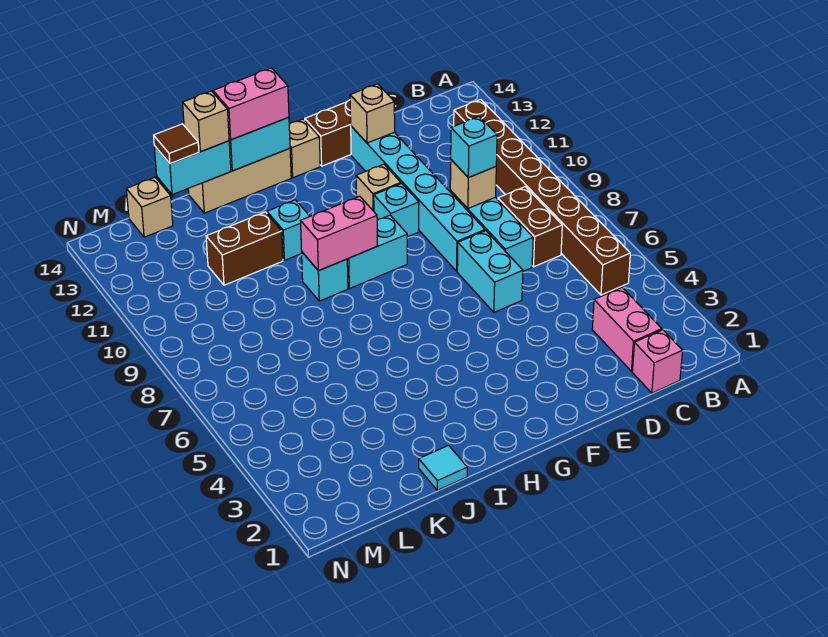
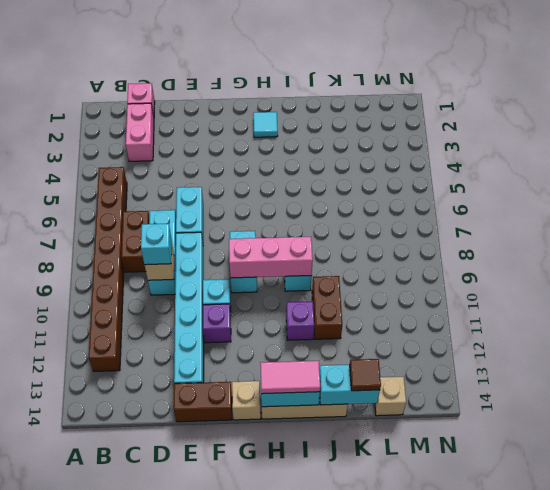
tan 1x1 brick [350,84,395,143] -> none
tan 1x1 brick [356,164,401,211] -> purple 1x1 brick [203,304,231,343]
cyan 1x2 brick [347,215,407,289] -> cyan 1x2 brick turned to [230,231,257,293]
pink 1x2 brick [301,196,377,271] -> pink 1x3 brick [229,237,313,278]
pink 1x2 brick [213,68,289,140] -> pink 1x2 tile [260,361,320,394]
cyan 1x1 brick [267,200,310,260] -> purple 1x1 brick [286,301,314,340]
cyan 1x1 tile [419,445,467,490] -> cyan 1x1 tile moved to [253,112,278,137]
brown 1x2 brick [206,212,283,285] -> brown 1x2 brick turned to [312,276,342,339]
tan 1x1 brick [183,91,229,152] -> none

